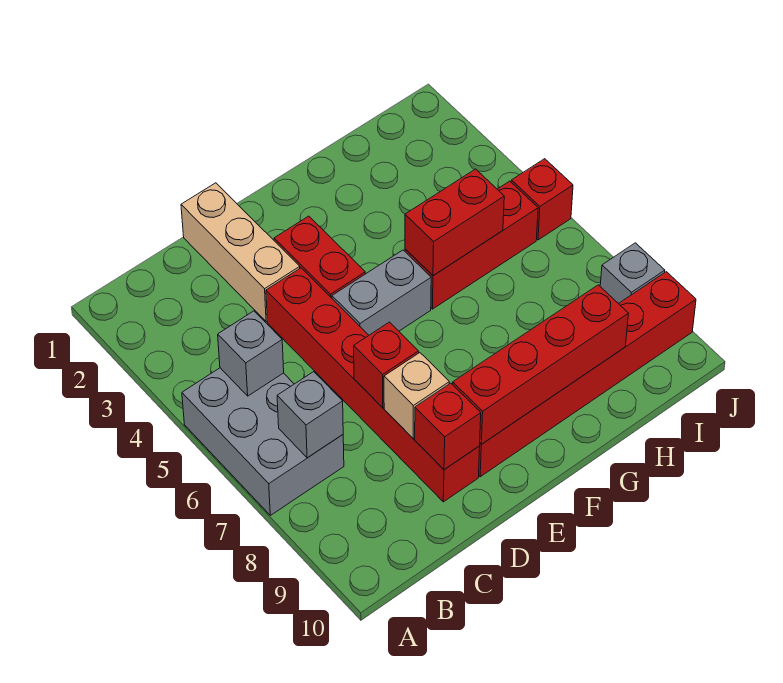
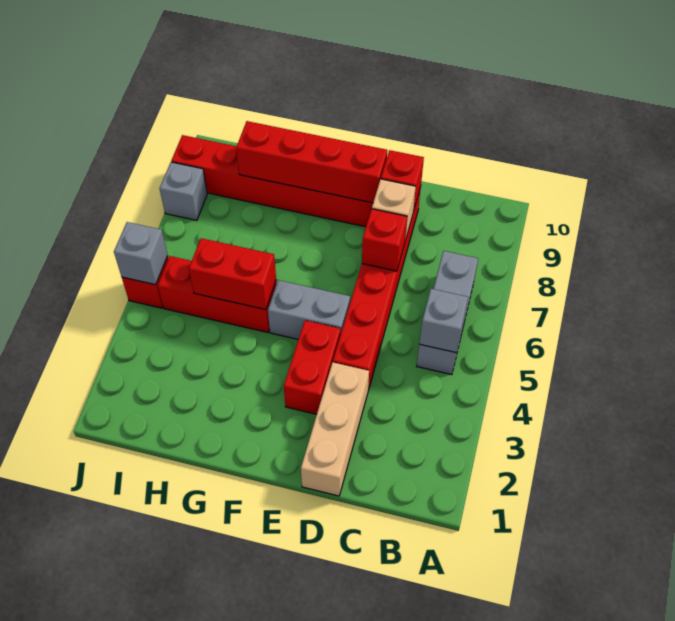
grey 2x3 brick [182,368,344,515] -> grey 1x3 brick [417,251,478,375]
grey 1x1 brick [277,372,343,458] -> grey 1x1 brick moved to [114,222,168,285]

